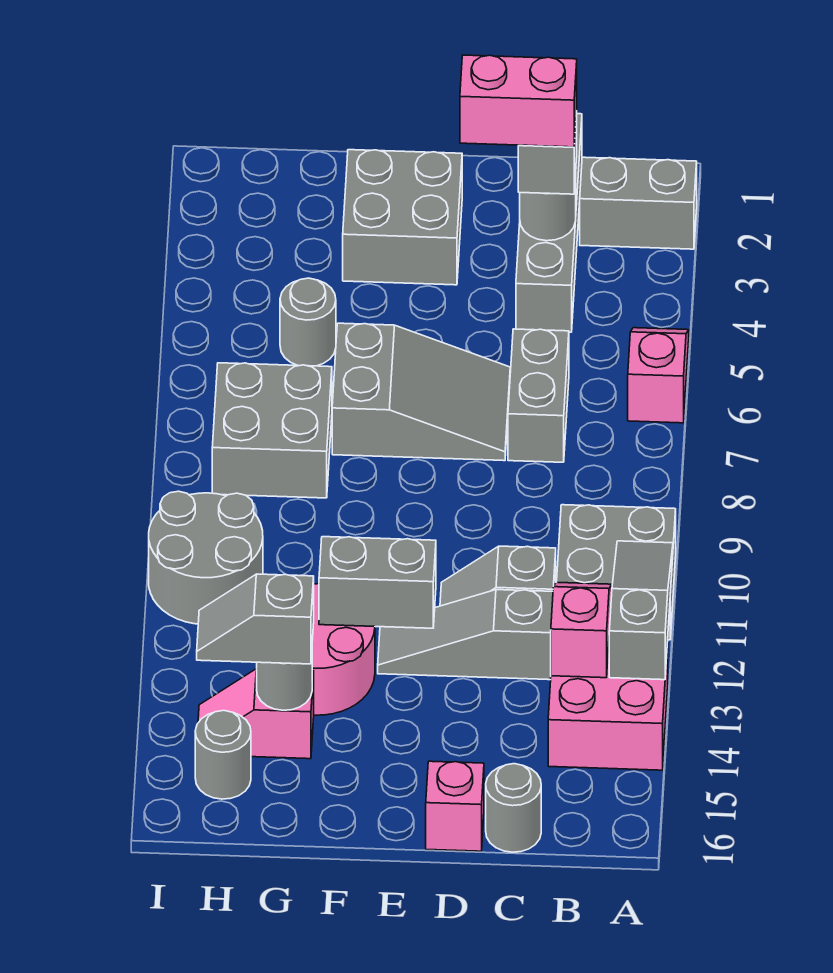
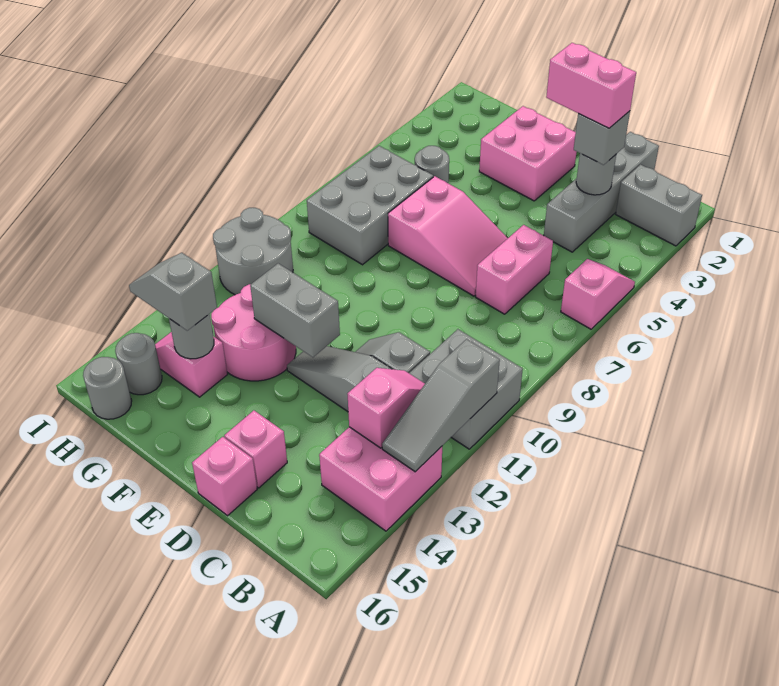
grey 1x3 slope [609,541,673,680] -> grey 1x3 slope turned to [382,339,500,472]
grey 1x2 brick [508,329,569,462] -> pink 1x2 brick [476,225,553,314]
grey 1x1 round brick [486,764,541,852] -> grey 1x1 round brick moved to [83,357,132,419]
grey 2x3 slope [332,323,510,461] -> pink 2x3 slope [388,176,508,296]
none -> pink 1x1 brick [224,410,287,488]
grey 2x2 brick [343,150,462,285] -> pink 2x2 brick [479,106,577,201]
grey 2x2 brick [212,363,332,498] -> grey 2x3 brick [307,146,433,265]

